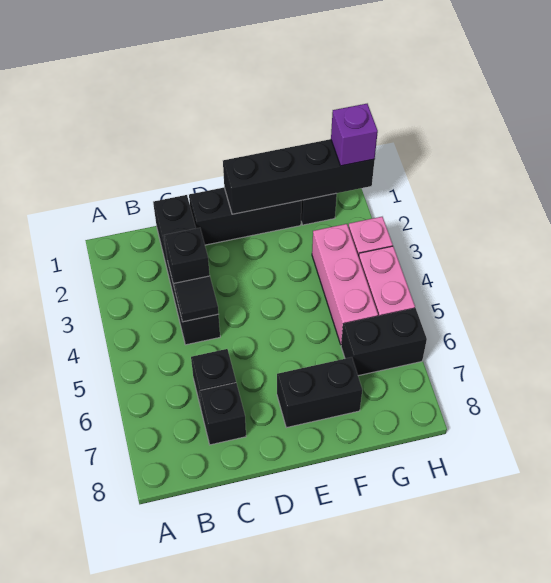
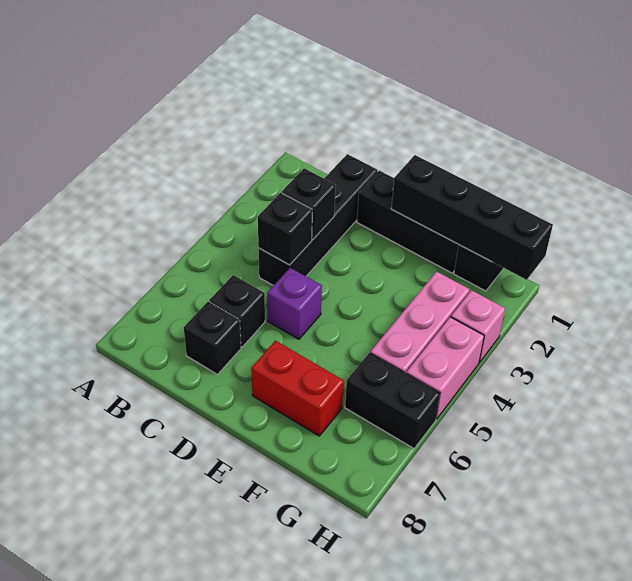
black 1x1 tile [174,276,218,322] -> black 1x1 brick [258,193,312,265]
black 1x2 brick [277,357,362,428] -> red 1x2 brick [251,341,344,436]
purple 1x1 brick [331,104,378,166] -> purple 1x1 brick moved to [267,268,322,339]

